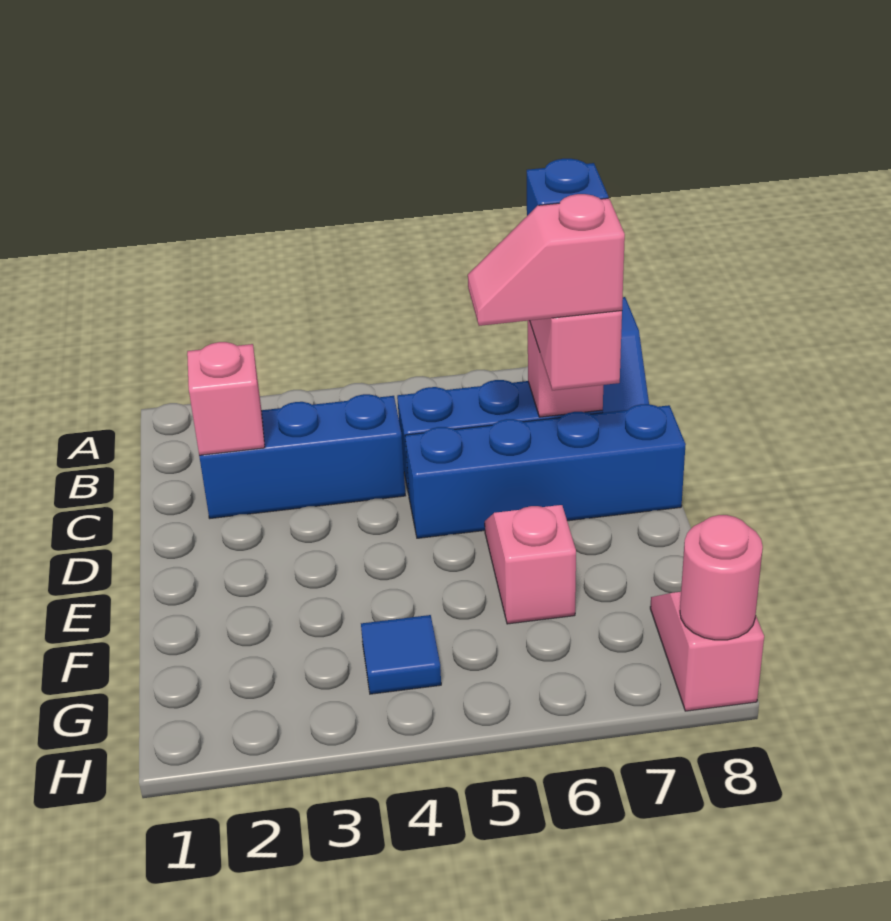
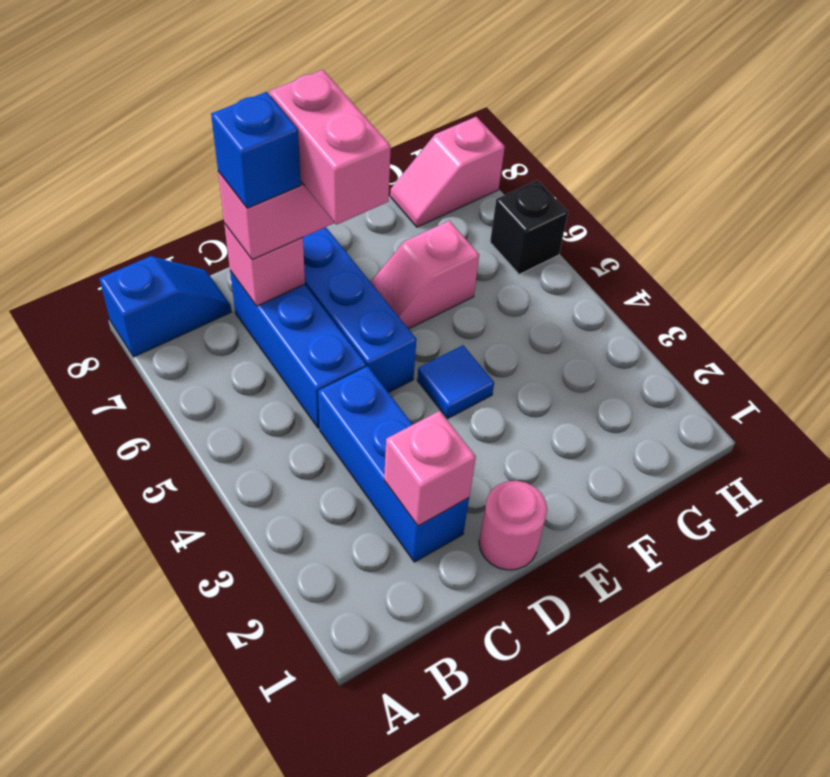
pink 1x2 slope [468,194,625,326] -> pink 1x2 brick [269,70,391,225]
blue 1x1 tile [361,615,441,694] -> blue 1x1 tile moved to [417,345,494,419]
none -> black 1x1 brick [490,180,568,274]
pink 1x1 round brick [680,515,763,640] -> pink 1x1 round brick moved to [479,481,547,570]

